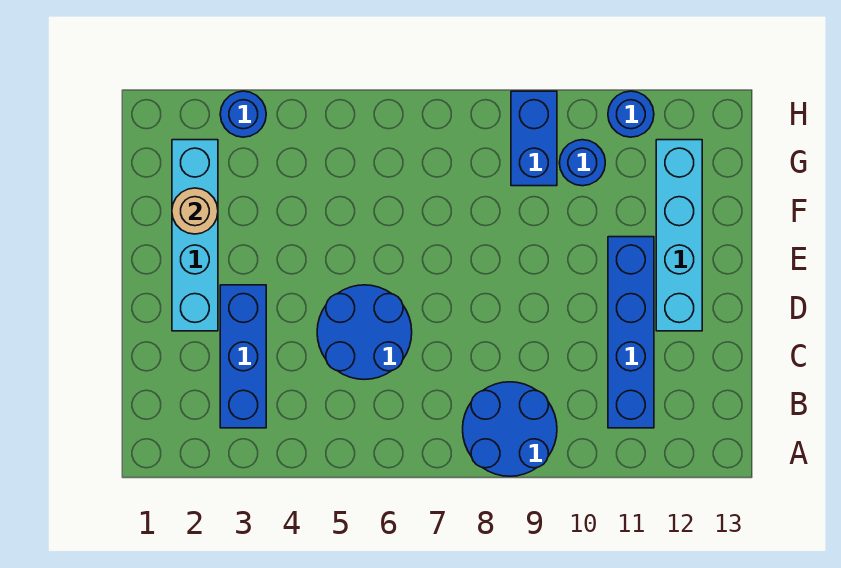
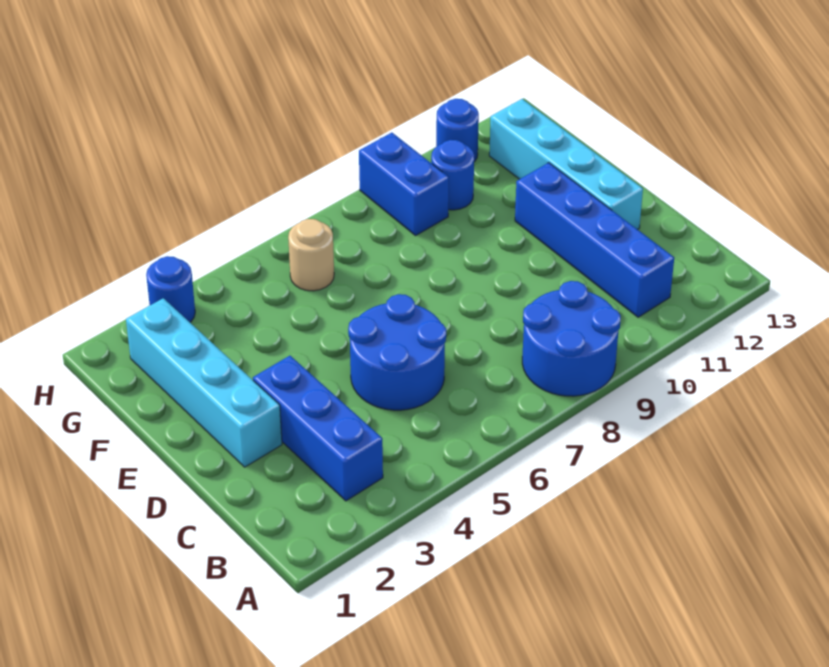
tan 1x1 round brick [172,188,218,234] -> tan 1x1 round brick moved to [288,219,334,291]

